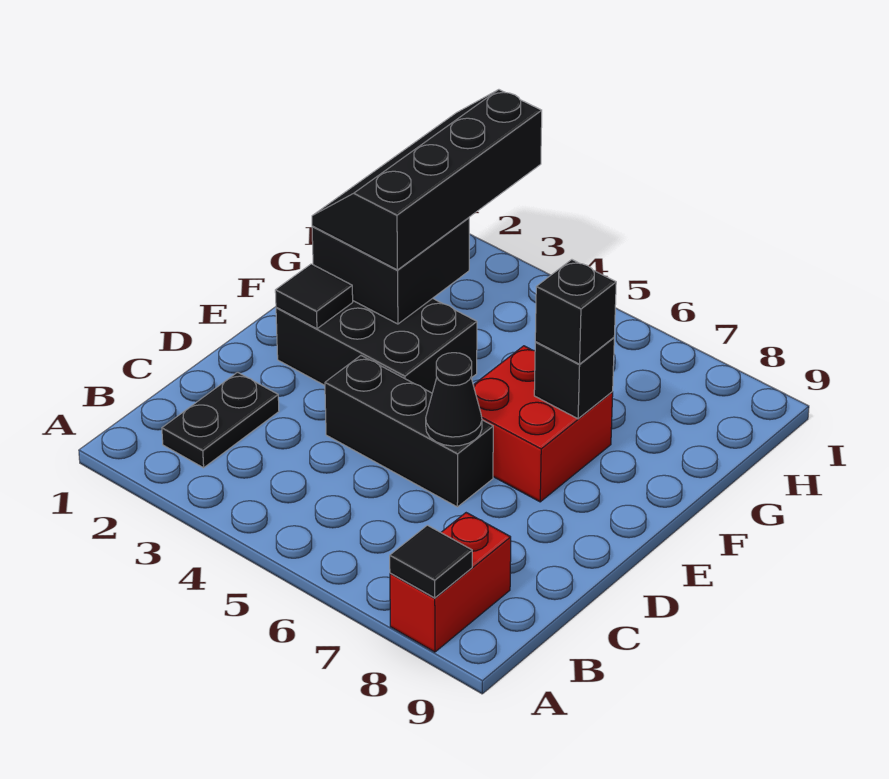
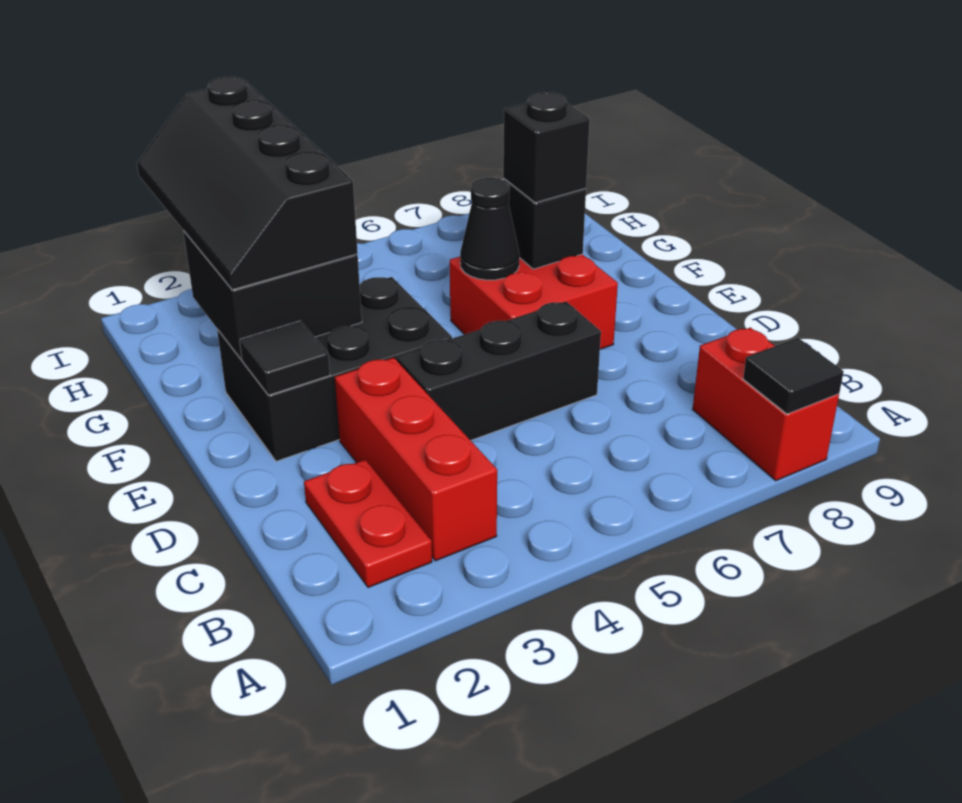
black 1x2 plate [162,372,279,468] -> red 1x2 plate [304,460,432,588]
none -> red 1x3 brick [335,358,497,561]
black 1x1 cone [426,353,482,446] -> black 1x1 cone moved to [460,178,520,280]

